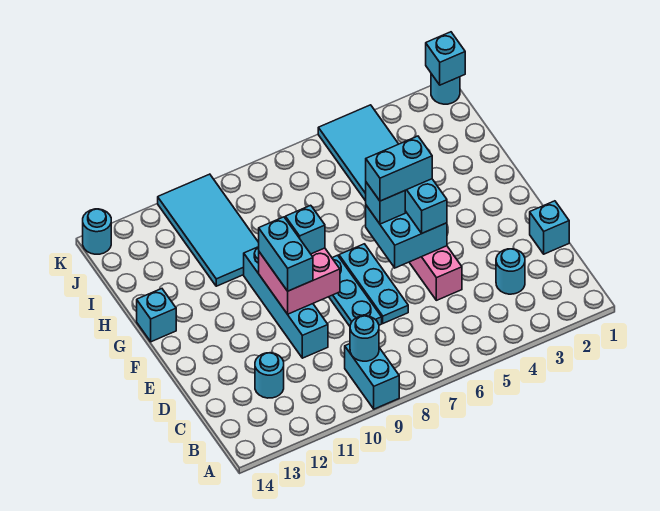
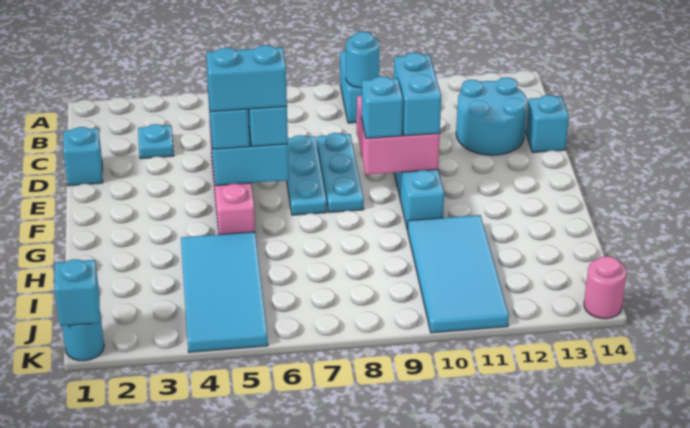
cyan 1x1 round brick [496,249,525,294] -> cyan 1x1 plate [138,124,174,159]
cyan 1x1 round brick [255,353,284,398] -> cyan 2x2 round brick [456,77,527,155]
cyan 1x1 brick [137,289,176,342] -> cyan 1x1 brick moved to [526,95,569,152]
cyan 1x1 round brick [83,209,111,254] -> pink 1x1 round brick [584,256,627,319]

